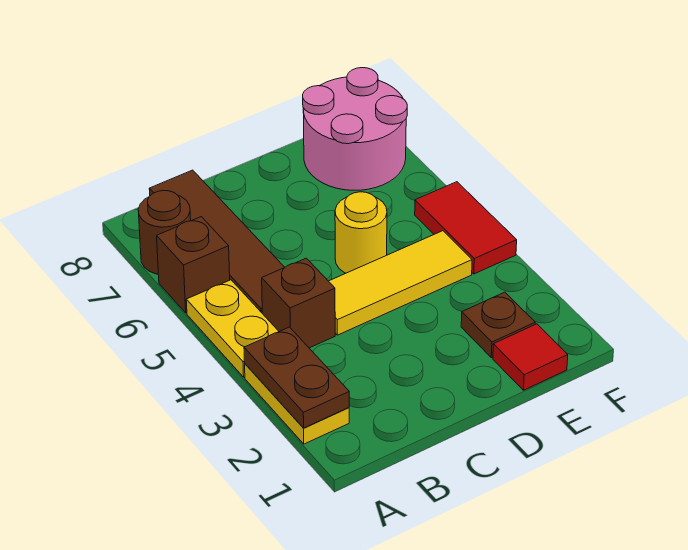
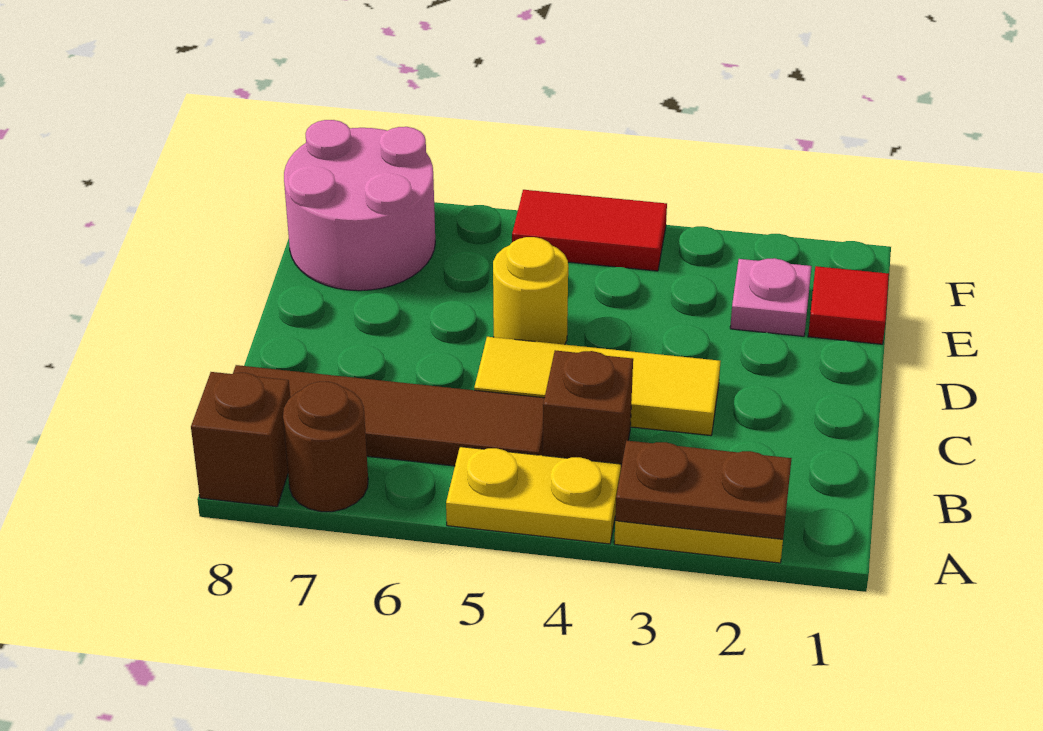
brown 1x1 brick [157,217,230,313] -> brown 1x1 brick moved to [191,372,290,507]
yellow 1x3 tile [329,231,472,335] -> yellow 1x3 tile turned to [474,337,721,436]
brown 1x1 plate [461,292,535,358] -> pink 1x1 plate [730,258,812,336]

